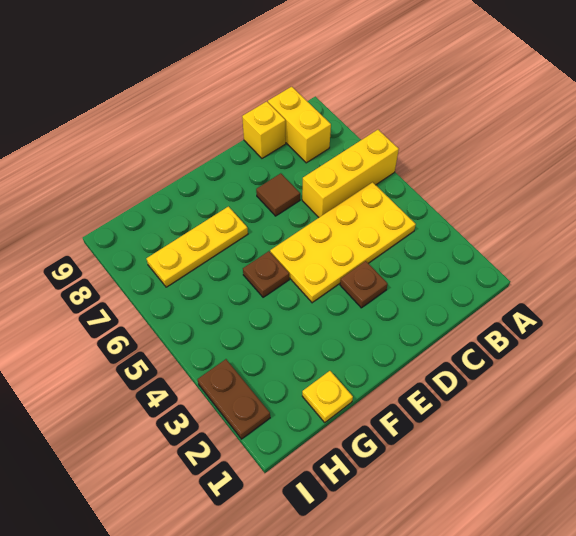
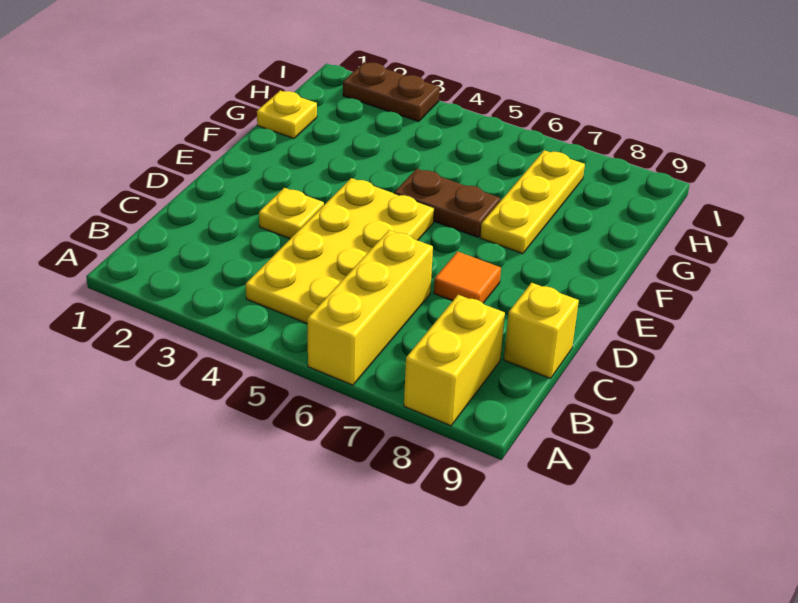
yellow 1x2 brick [268,87,331,163] -> yellow 1x2 brick turned to [404,295,505,426]
brown 1x1 plate [340,261,388,308] -> yellow 1x1 plate [259,188,324,239]
brown 1x1 tile [256,173,300,216] -> orange 1x1 tile [434,252,501,303]
brown 1x1 plate [243,251,289,297] -> brown 1x2 plate [394,169,500,237]

